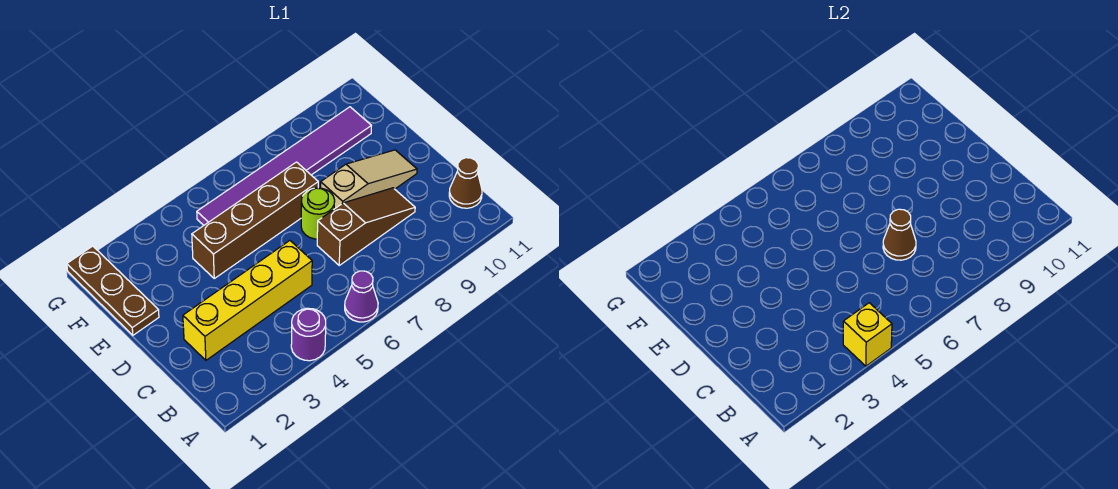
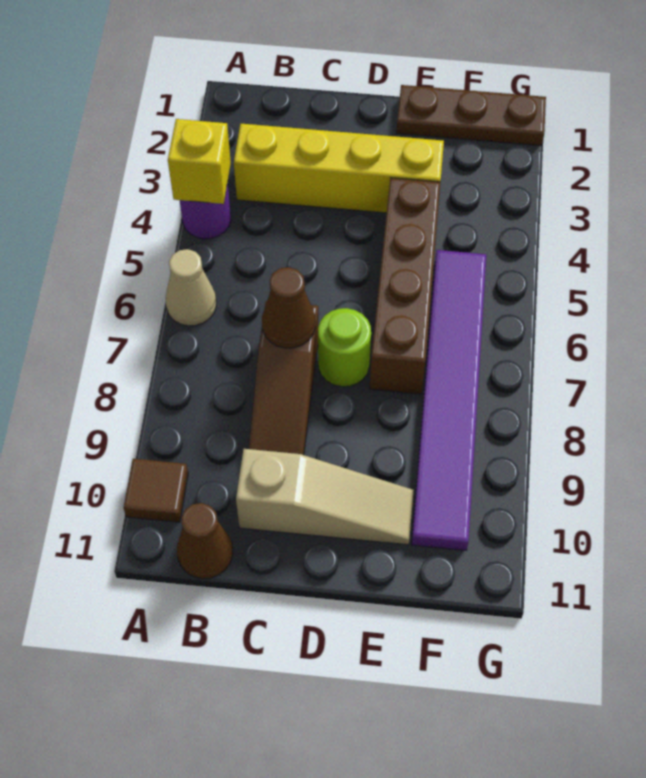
purple 1x1 cone [345,271,378,322] -> tan 1x1 cone [166,249,216,326]
none -> brown 1x1 tile [123,459,188,522]
yellow 1x4 brick [183,241,312,360] -> yellow 1x4 brick turned to [234,124,444,213]
tan 1x3 slope [321,150,417,209] -> tan 1x3 slope turned to [236,449,414,545]

